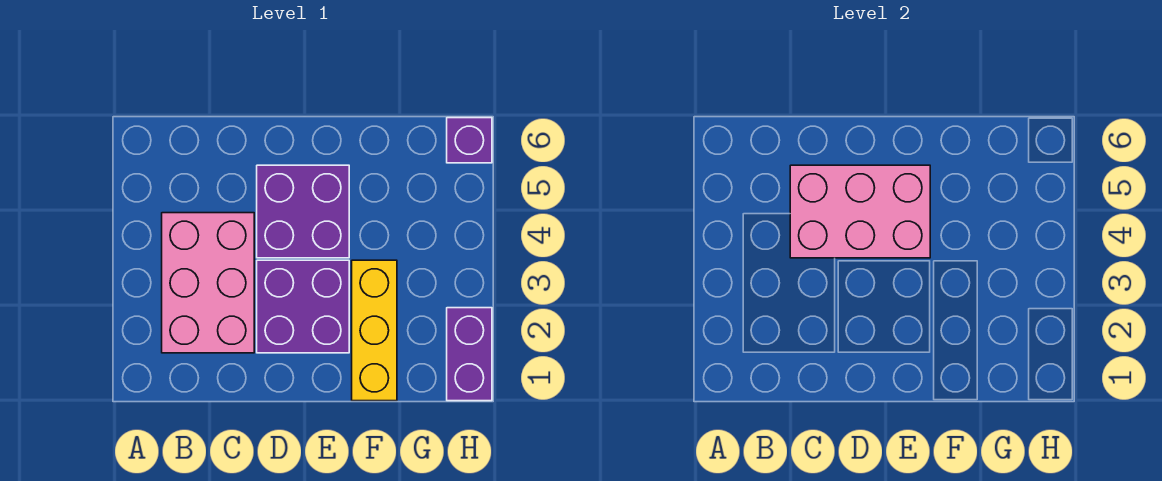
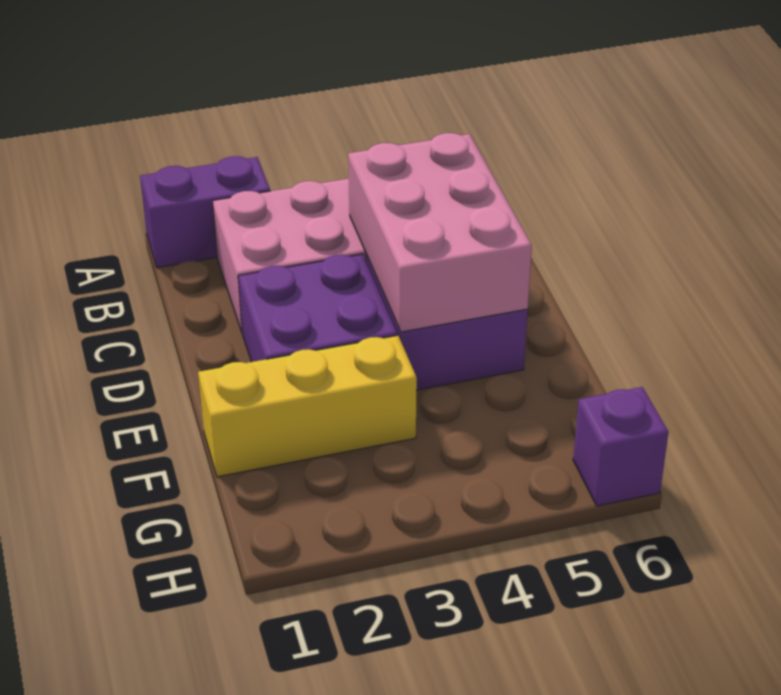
purple 1x2 brick [447,308,492,401] -> purple 1x2 brick moved to [140,156,270,268]

